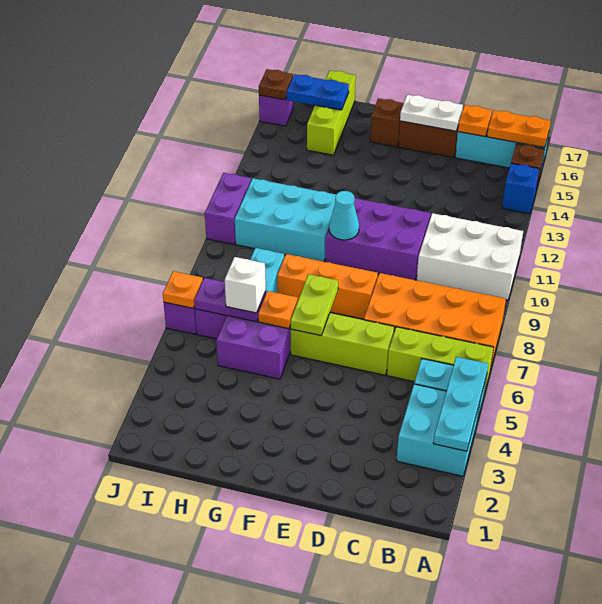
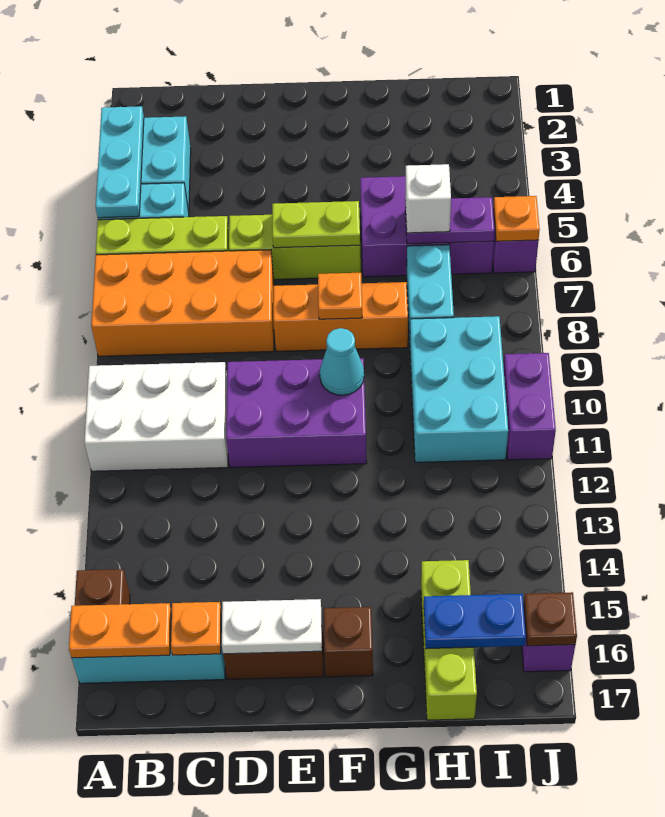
blue 1x1 brick [502,163,539,214] -> none
lime 1x2 plate [290,274,338,335] -> lime 1x2 plate turned to [272,201,360,248]
orange 1x1 plate [258,291,298,329] -> orange 1x1 plate moved to [318,273,362,319]
cyan 2x3 brick [235,178,336,262] -> cyan 2x3 brick turned to [410,316,508,462]

